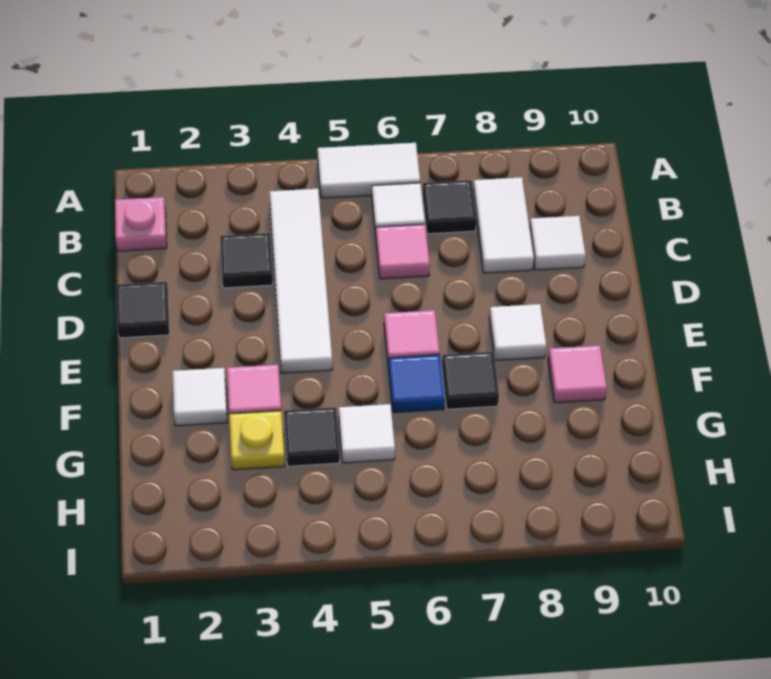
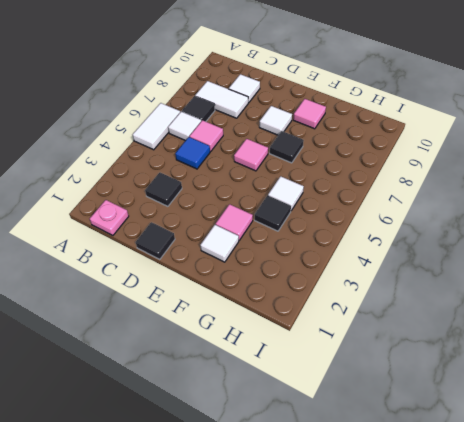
white 1x4 tile [270,189,332,373] -> none
blue 1x1 tile [388,355,445,413] -> blue 1x1 tile moved to [175,137,210,169]
yellow 1x1 plate [229,411,285,470] -> none

